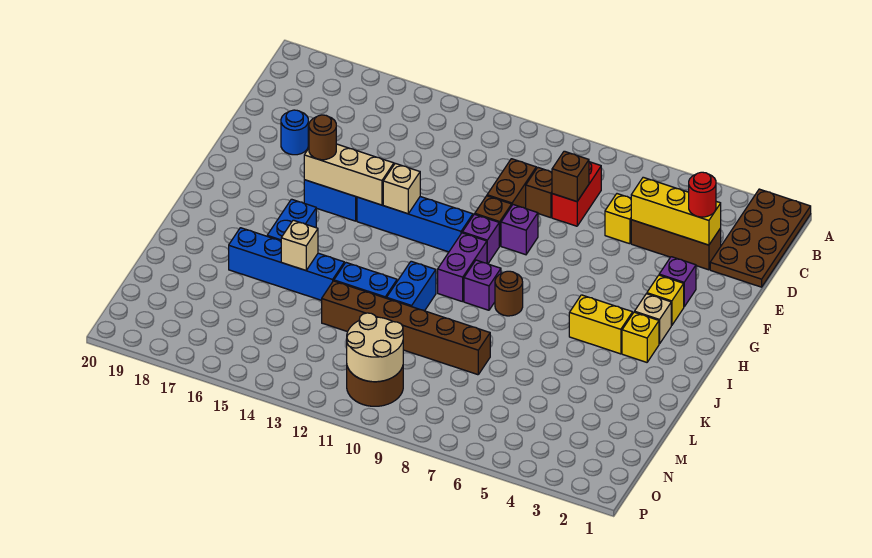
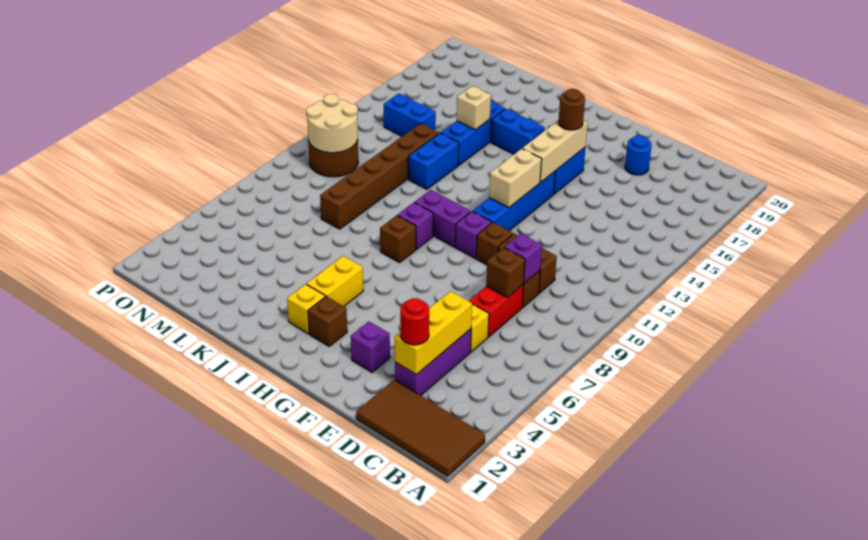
brown 2x4 plate [710,189,811,287] -> brown 2x4 tile [356,380,485,476]
red 1x2 brick [552,162,601,226] -> red 1x2 brick turned to [469,284,524,337]
brown 1x3 brick [631,220,721,270] -> purple 1x3 brick [395,329,471,395]
purple 1x1 brick [501,205,538,255] -> purple 1x1 brick moved to [504,234,542,283]
yellow 1x1 brick [647,275,684,325] -> none
tan 1x1 brick [383,163,420,214] -> tan 1x2 brick [489,149,542,208]
tan 1x1 brick [635,294,671,344] -> brown 1x1 brick [308,296,347,346]
brown 1x1 round brick [495,271,523,316] -> brown 1x1 brick [380,215,416,263]
blue 1x2 brick [387,261,436,311] -> blue 1x2 brick moved to [384,93,436,136]
blue 1x4 brick [229,228,344,300] -> blue 1x3 brick [441,101,505,165]

